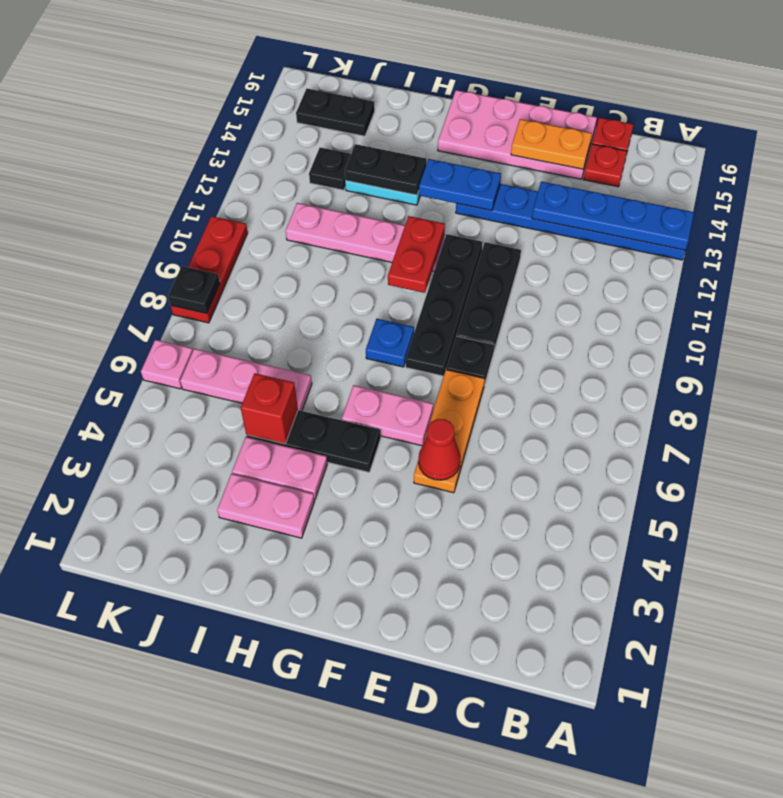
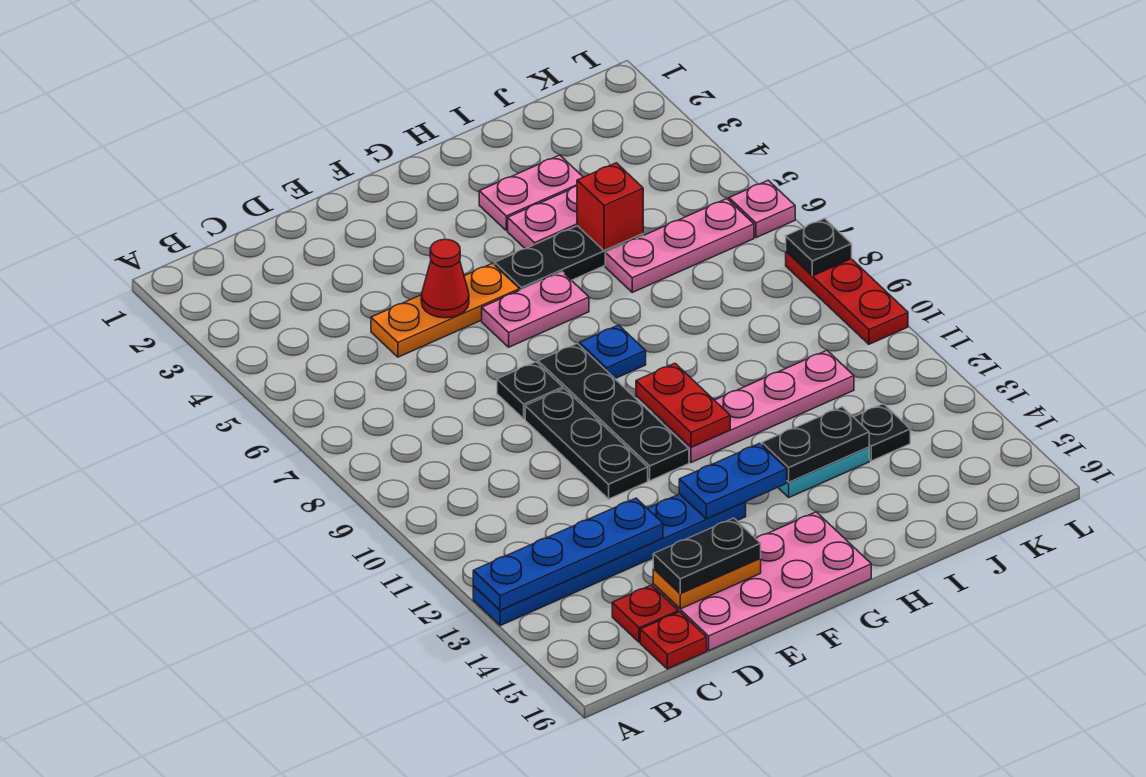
orange 1x3 plate [414,370,485,493] -> orange 1x3 plate turned to [371,263,520,357]
black 1x2 plate [296,89,375,136] -> black 1x2 plate moved to [653,518,761,594]

